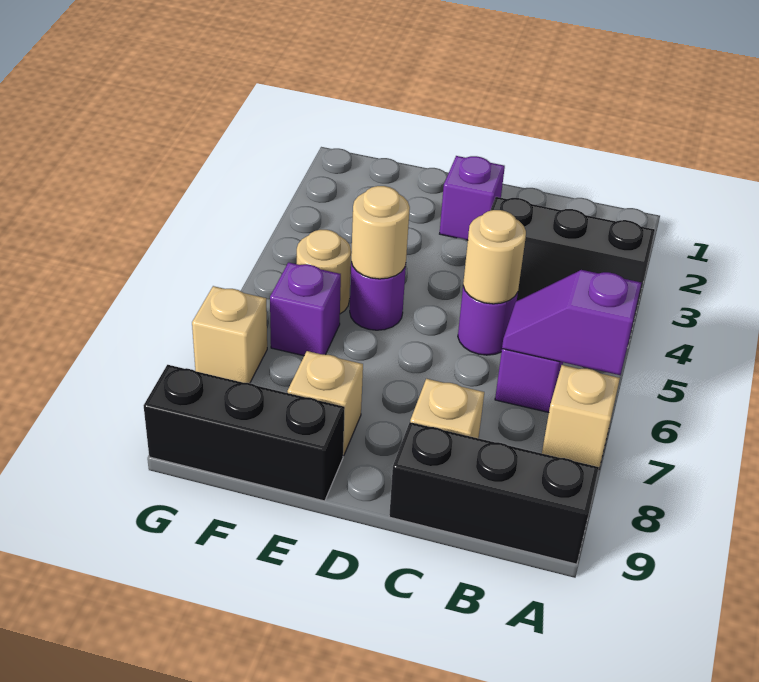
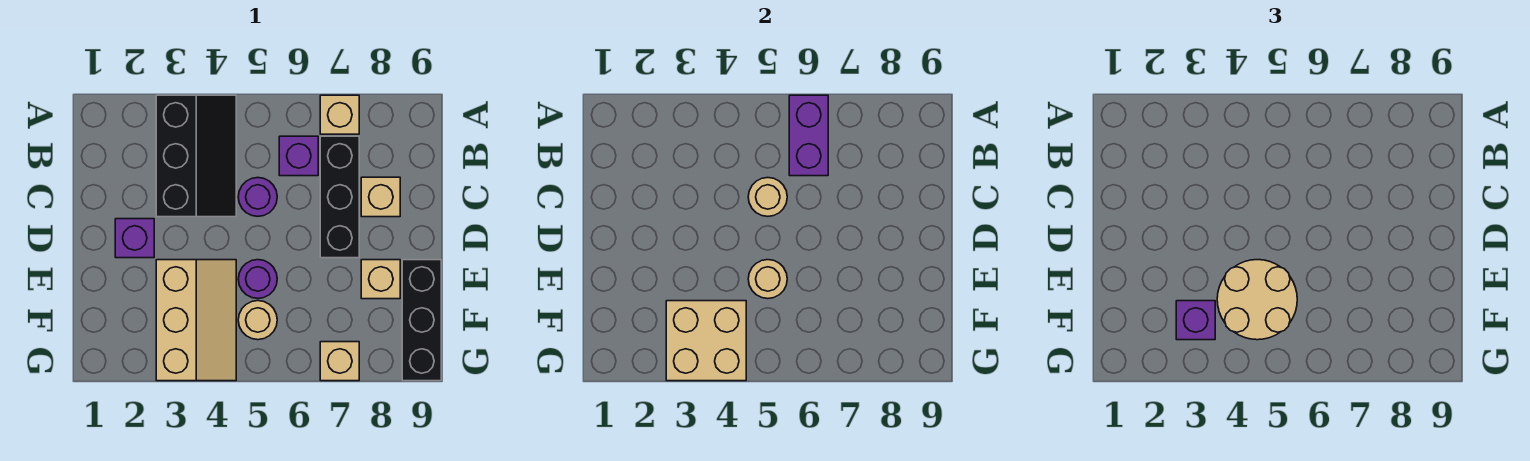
purple 1x2 slope [502,270,641,375] -> purple 1x2 brick [789,95,828,176]
black 1x3 brick [389,422,599,564] -> black 1x3 brick moved to [320,136,359,258]
none -> tan 2x3 slope [156,260,236,381]
none -> tan 2x2 round brick [1217,260,1297,340]
none -> tan 2x2 brick [666,301,746,381]
purple 1x1 brick [270,262,341,356] -> purple 1x1 brick moved to [1176,301,1215,340]

